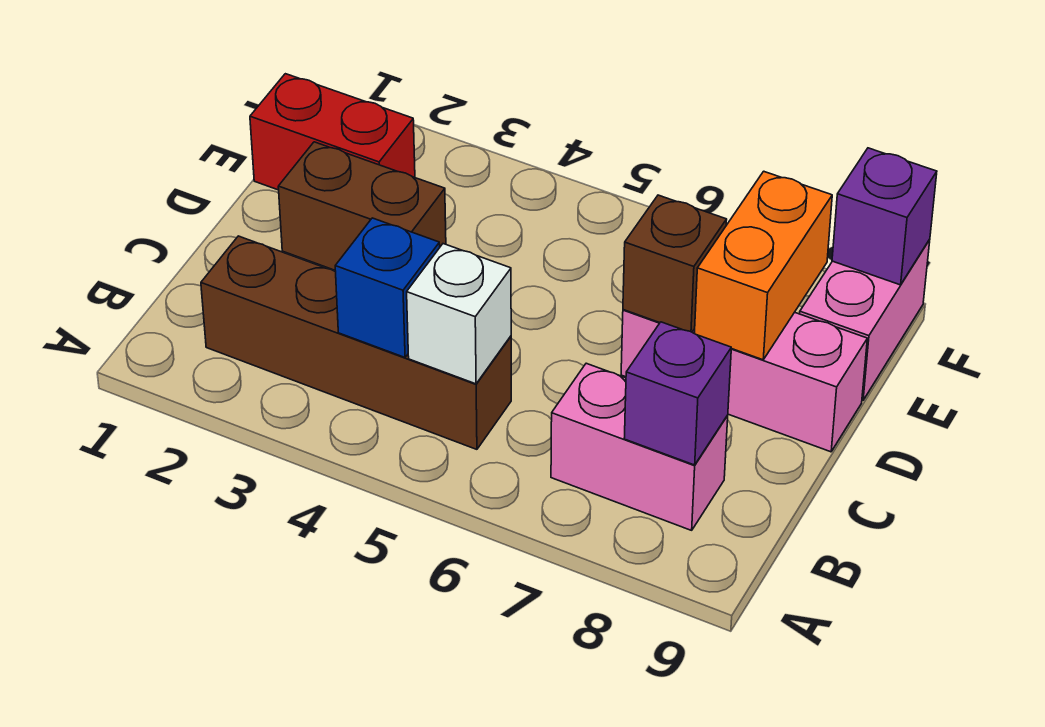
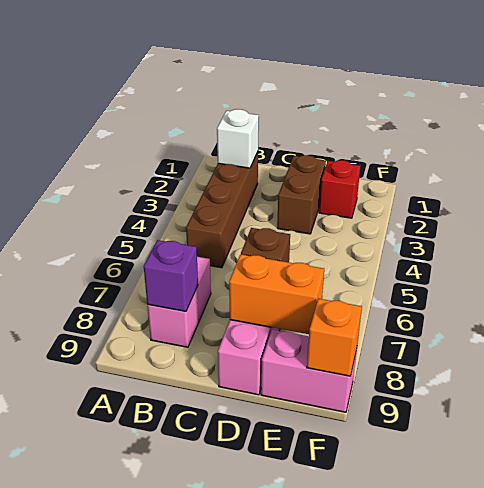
blue 1x1 brick [335,218,440,357] -> none
white 1x1 brick [407,244,511,384] -> white 1x1 brick moved to [217,109,259,168]
red 1x2 brick [250,74,415,190] -> red 1x1 brick [319,160,360,218]
purple 1x1 brick [832,148,937,285] -> orange 1x1 brick [307,299,362,376]

